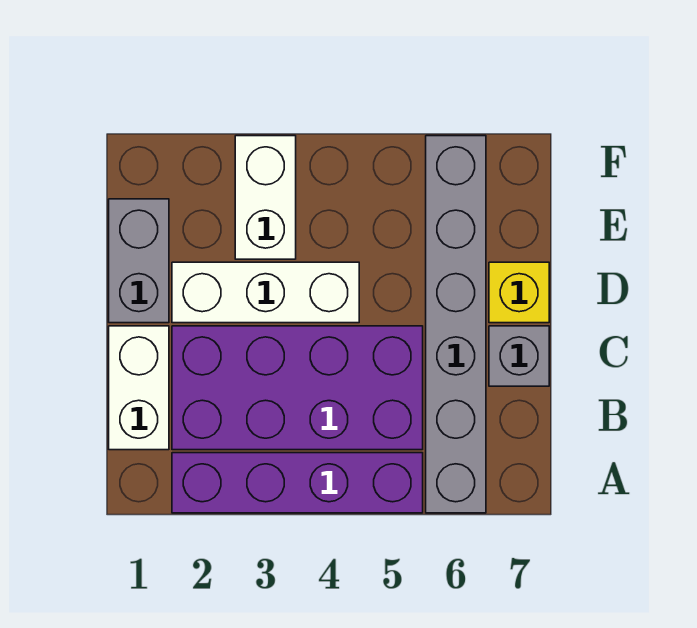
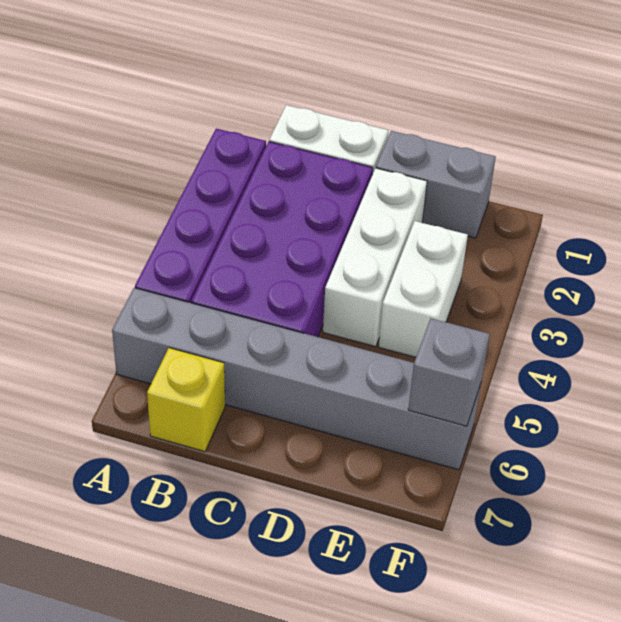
grey 1x1 brick [489,326,549,386] -> grey 1x1 brick moved to [408,318,490,426]
yellow 1x1 brick [489,262,549,323] -> yellow 1x1 brick moved to [147,348,225,452]
white 1x2 brick [235,136,296,259] -> white 1x2 brick turned to [379,221,468,357]

